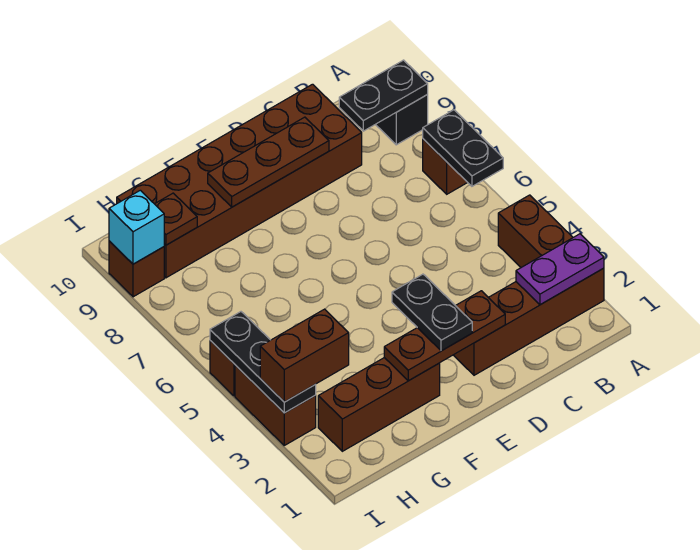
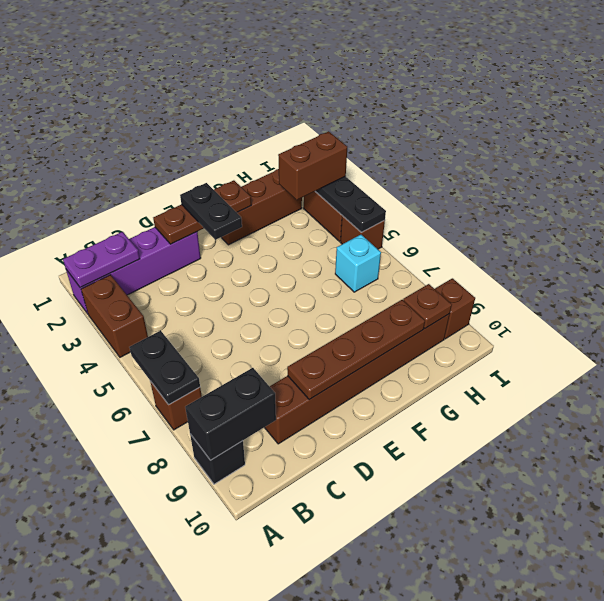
brown 1x4 brick [454,268,604,375] -> purple 1x4 brick [66,227,201,314]
black 1x2 plate [339,60,428,131] -> black 1x2 brick [185,368,276,460]
brown 2x6 brick [117,84,362,278] -> brown 1x6 brick [264,314,450,444]
brown 1x3 plate [208,117,329,207] -> brown 1x4 plate [287,300,425,400]
cyan 1x1 brick [109,190,164,264] -> cyan 1x1 brick moved to [335,235,381,292]

